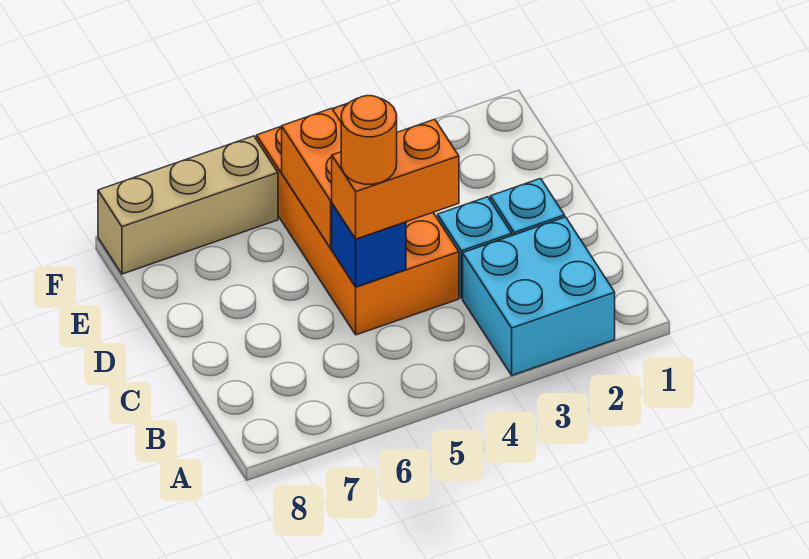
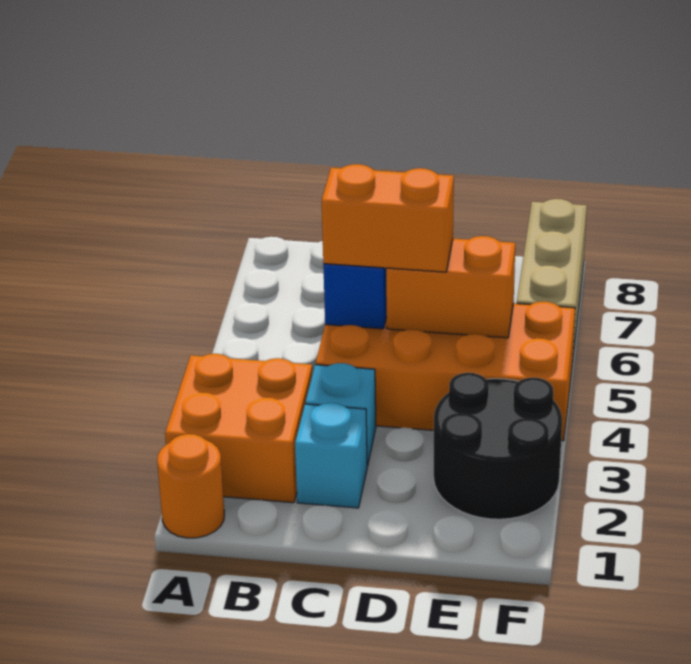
cyan 2x2 brick [463,217,615,375] -> orange 2x2 brick [165,354,312,503]
orange 1x2 brick [332,119,459,239] -> orange 1x2 brick turned to [322,164,454,272]
orange 1x1 round brick [341,96,397,184] -> orange 1x1 round brick moved to [157,434,224,538]
none -> black 2x2 round brick [434,373,562,519]

